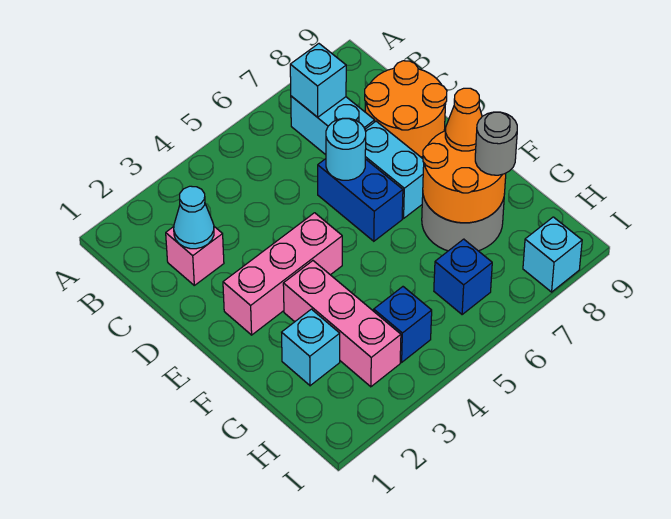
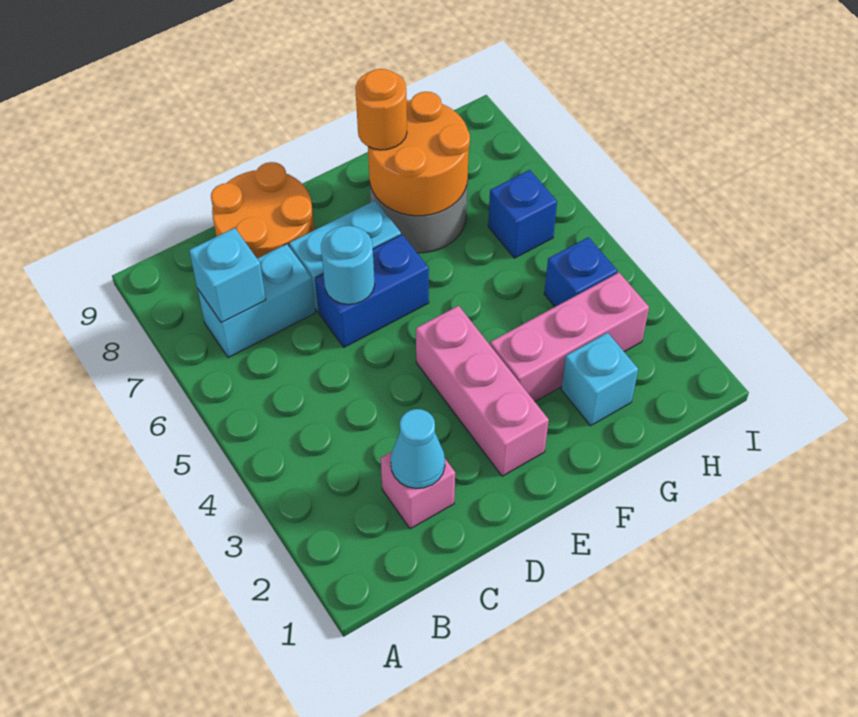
orange 1x1 cone [445,88,482,151] -> orange 1x1 round brick [355,69,407,150]
grey 1x1 round brick [475,112,517,175] -> none
cyan 1x1 brick [523,217,582,292] -> none

